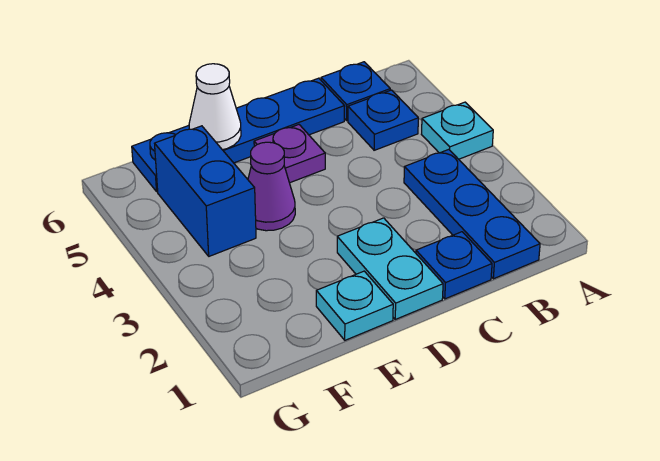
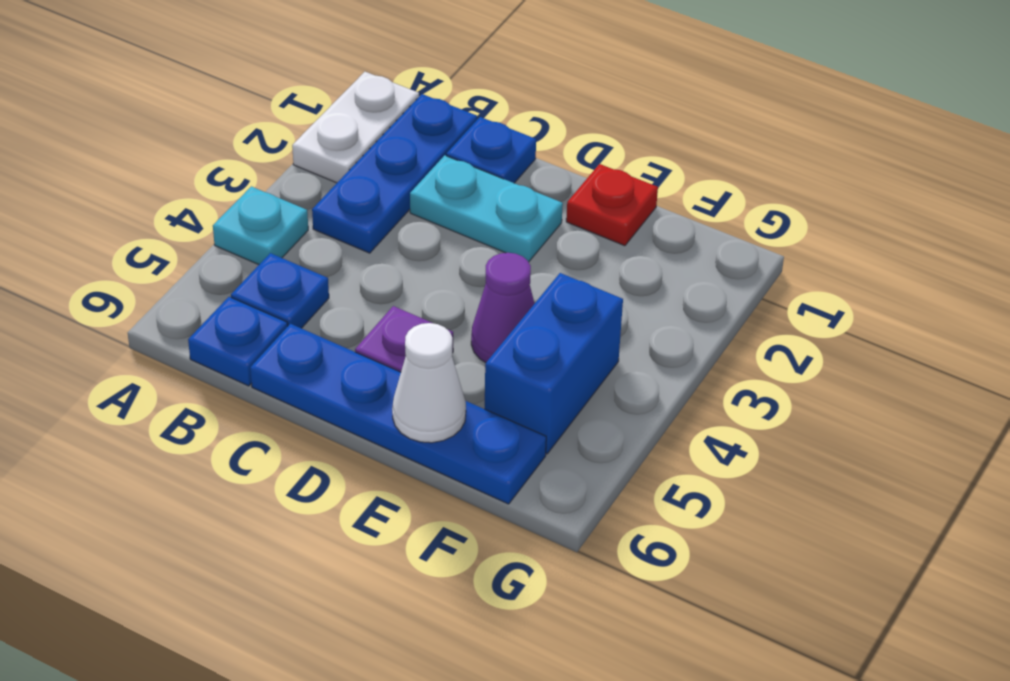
none -> white 1x2 plate [292,72,419,183]
cyan 1x2 plate [337,218,443,319] -> cyan 1x2 plate turned to [410,155,563,262]
cyan 1x1 plate [316,271,393,340] -> red 1x1 plate [566,164,658,246]

